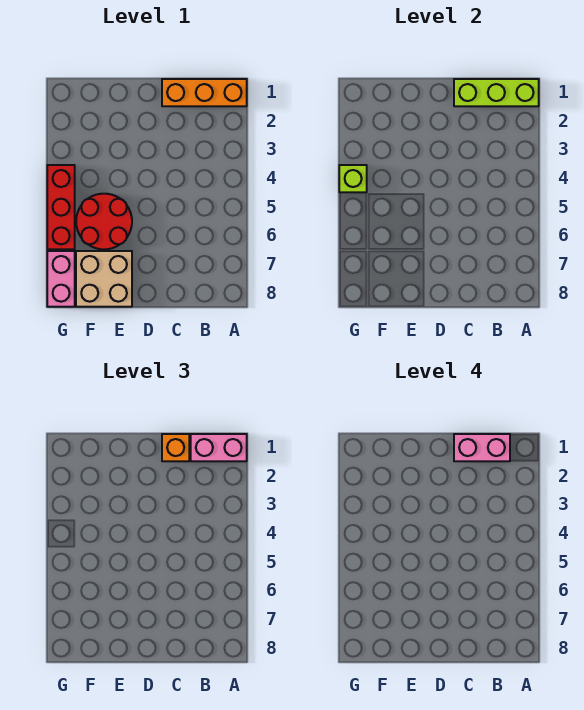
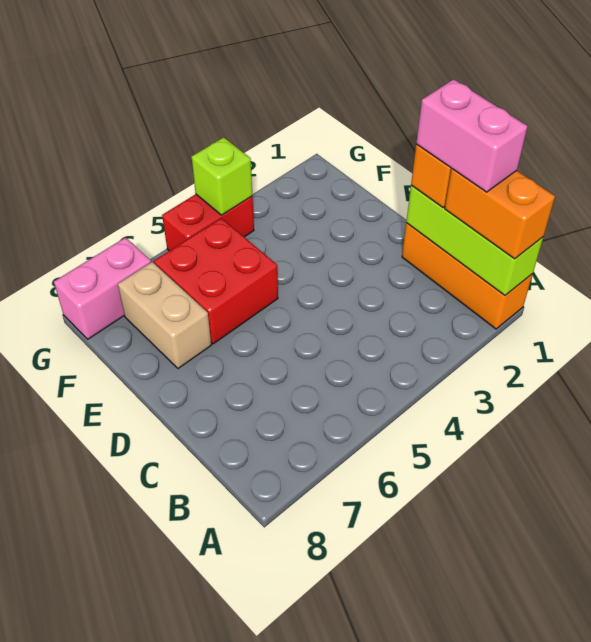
pink 1x2 brick [191,434,247,461] -> orange 1x2 brick [445,169,555,259]
red 2x2 round brick [76,194,132,249] -> red 2x2 brick [154,218,278,344]
tan 2x2 brick [76,251,132,307] -> tan 1x2 brick [118,262,211,368]
red 1x3 brick [47,165,75,249] -> red 1x2 brick [162,194,254,251]

